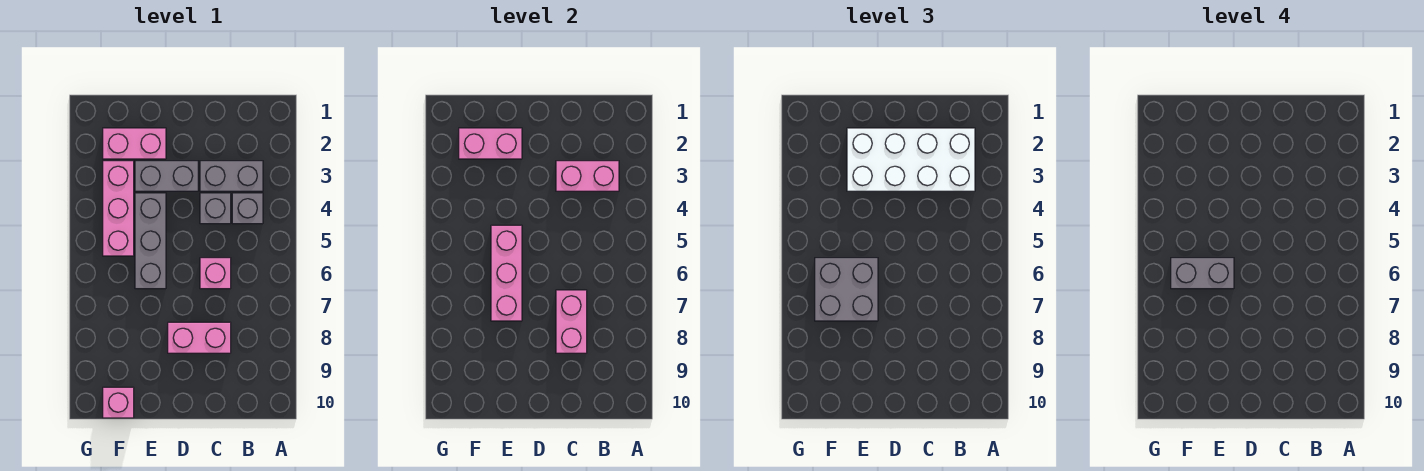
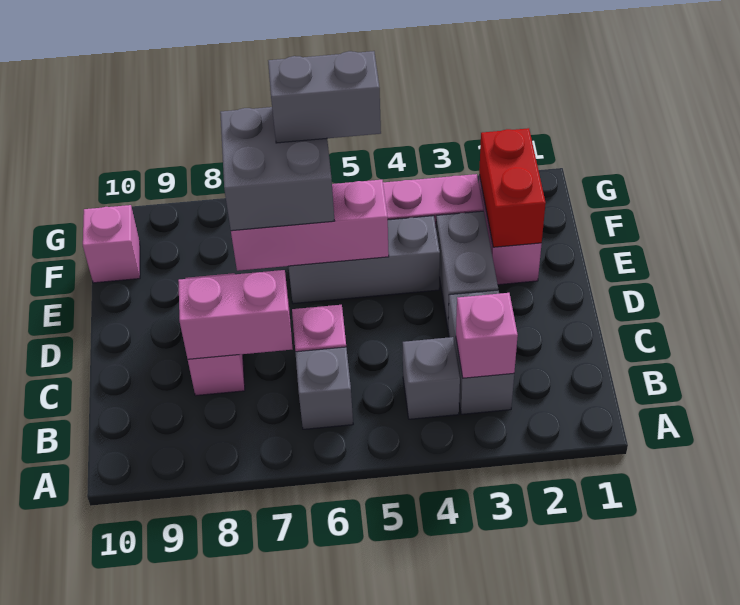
white 2x4 brick [847,128,975,191] -> none
pink 1x2 brick [556,161,619,191] -> pink 1x1 brick [456,293,518,378]
grey 1x1 brick [200,193,231,224] -> grey 1x1 brick moved to [295,347,353,429]
pink 1x2 brick [459,128,522,159] -> red 1x2 brick [479,128,546,247]
grey 1x2 brick [1171,258,1234,289] -> grey 1x2 brick turned to [268,51,381,143]

